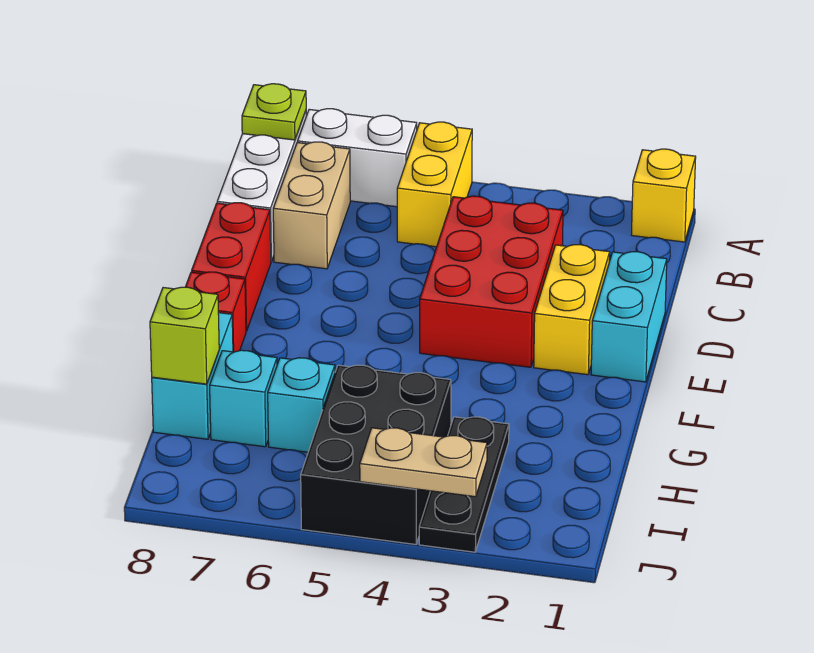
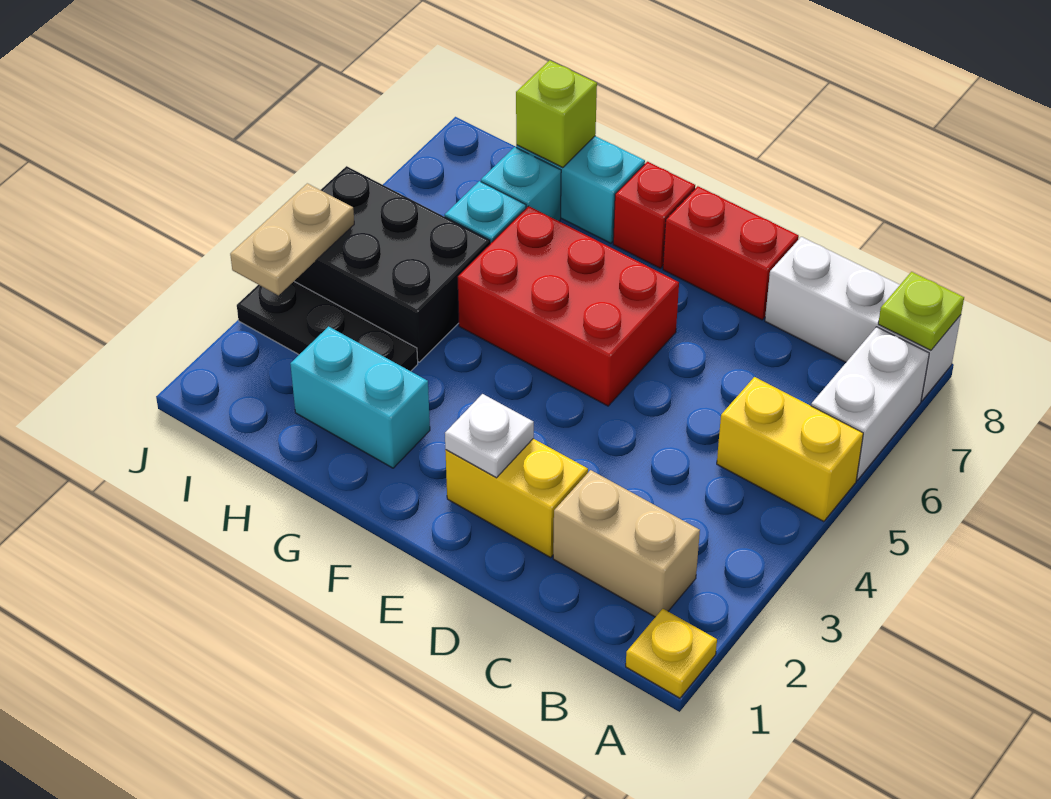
yellow 1x1 brick [631,149,696,242] -> yellow 1x1 plate [626,609,717,698]
tan 1x2 brick [273,142,350,269] -> tan 1x2 brick moved to [553,470,700,617]
red 2x3 brick [420,196,563,367] -> red 2x3 brick moved to [457,206,679,406]
cyan 1x2 brick [591,252,667,382] -> cyan 1x2 brick moved to [290,327,430,468]
none -> white 1x1 plate [445,394,534,478]

